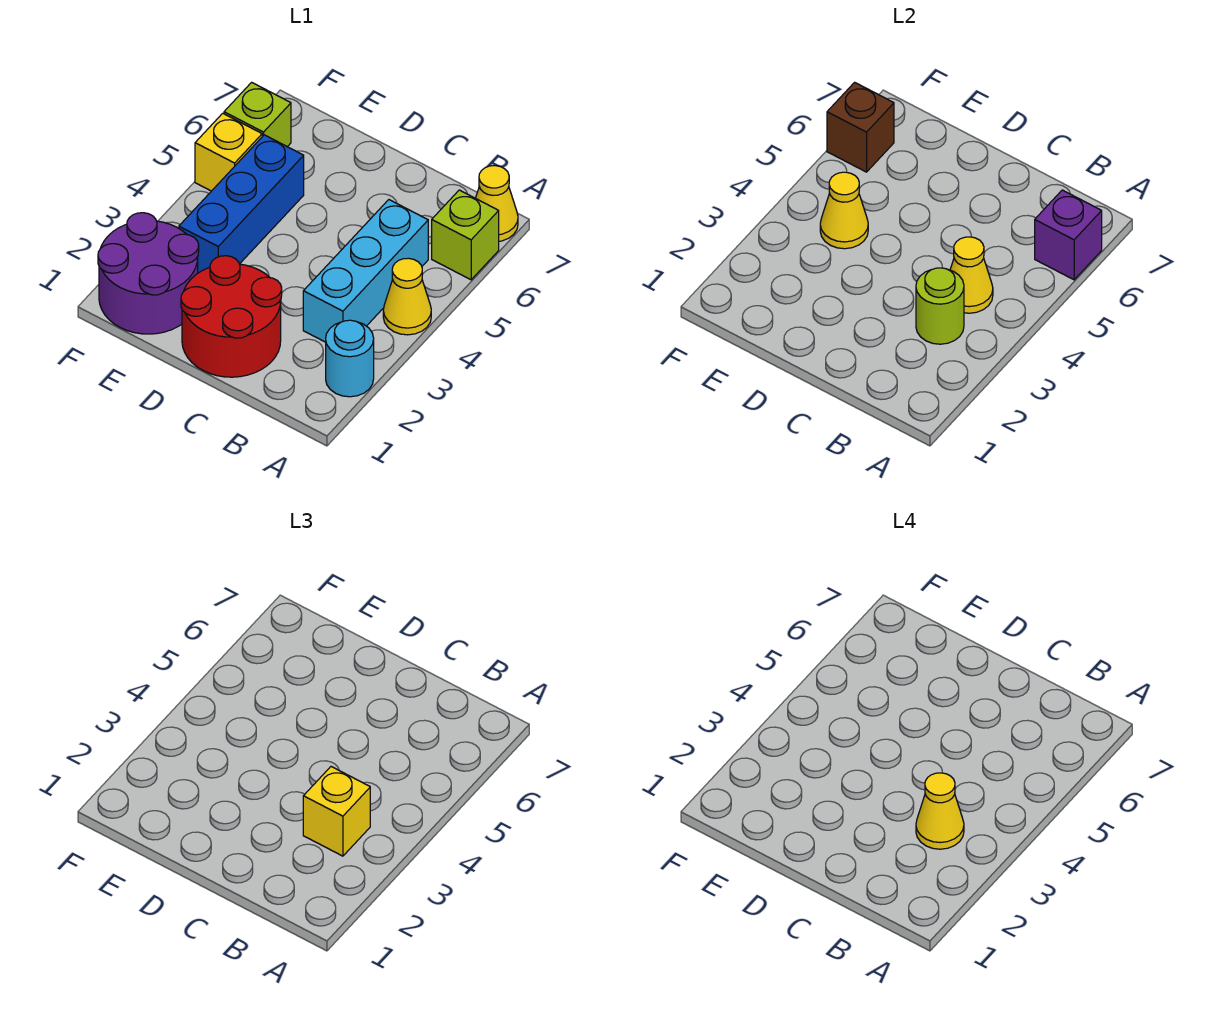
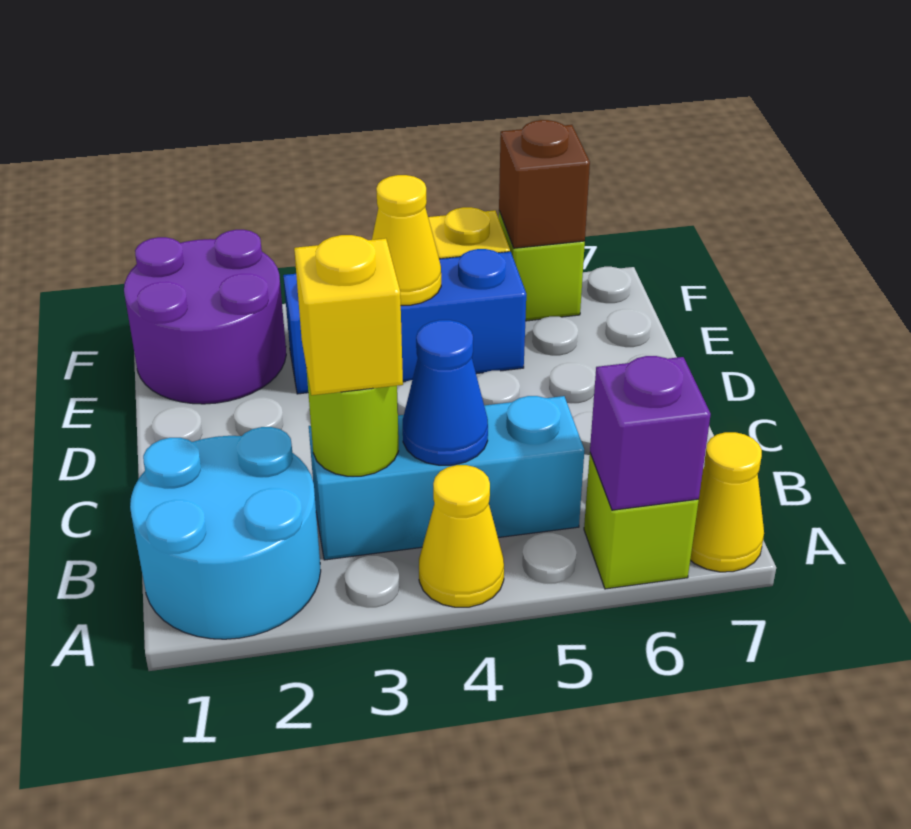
cyan 1x1 round brick [326,320,374,397] -> cyan 2x2 round brick [130,427,321,639]
yellow 1x1 cone [916,773,964,849] -> none
yellow 1x1 cone [950,237,993,313] -> blue 1x1 cone [403,320,488,465]
red 2x2 round brick [181,256,282,377] -> none

